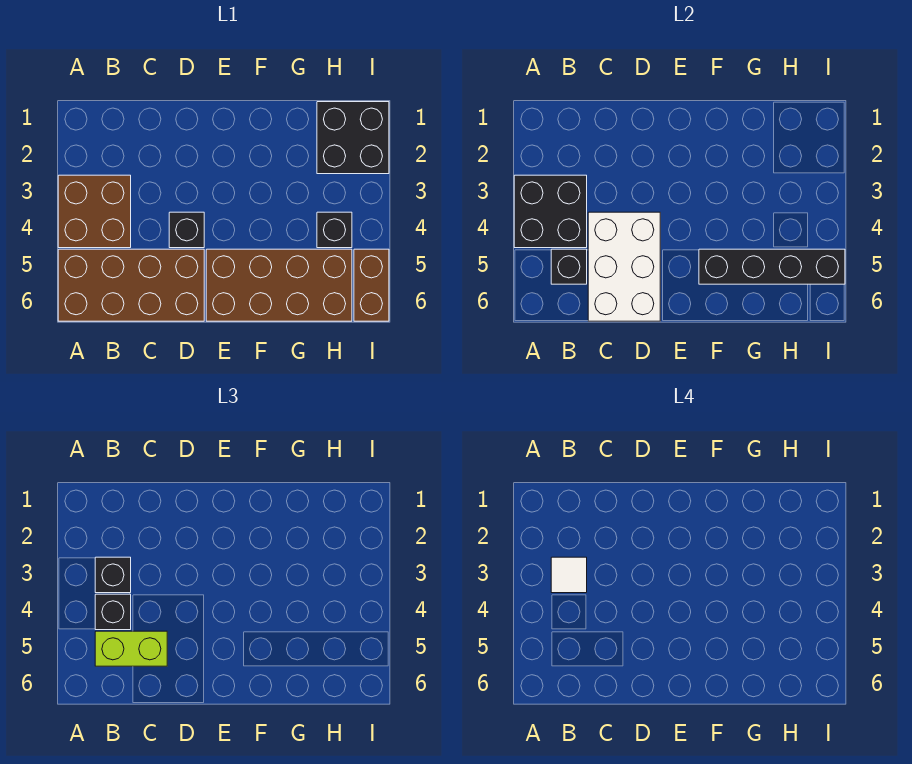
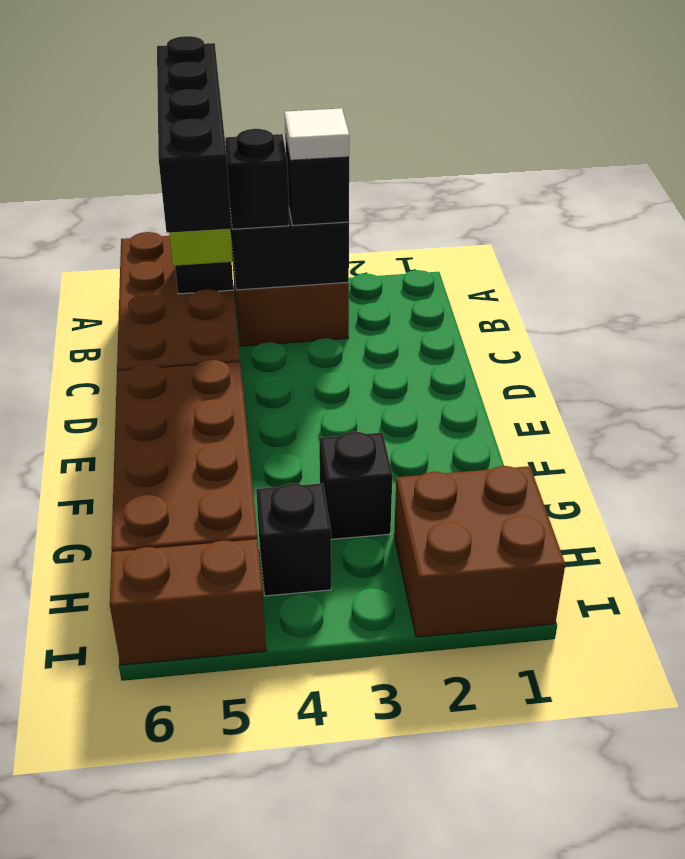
white 2x3 brick [588,212,660,321] -> none
black 1x1 brick [169,212,204,248] -> black 1x1 brick moved to [319,432,392,539]
black 1x4 brick [699,249,845,284] -> black 1x4 brick moved to [157,36,231,233]
black 2x2 brick [317,102,389,174] -> brown 2x2 brick [394,466,565,637]

